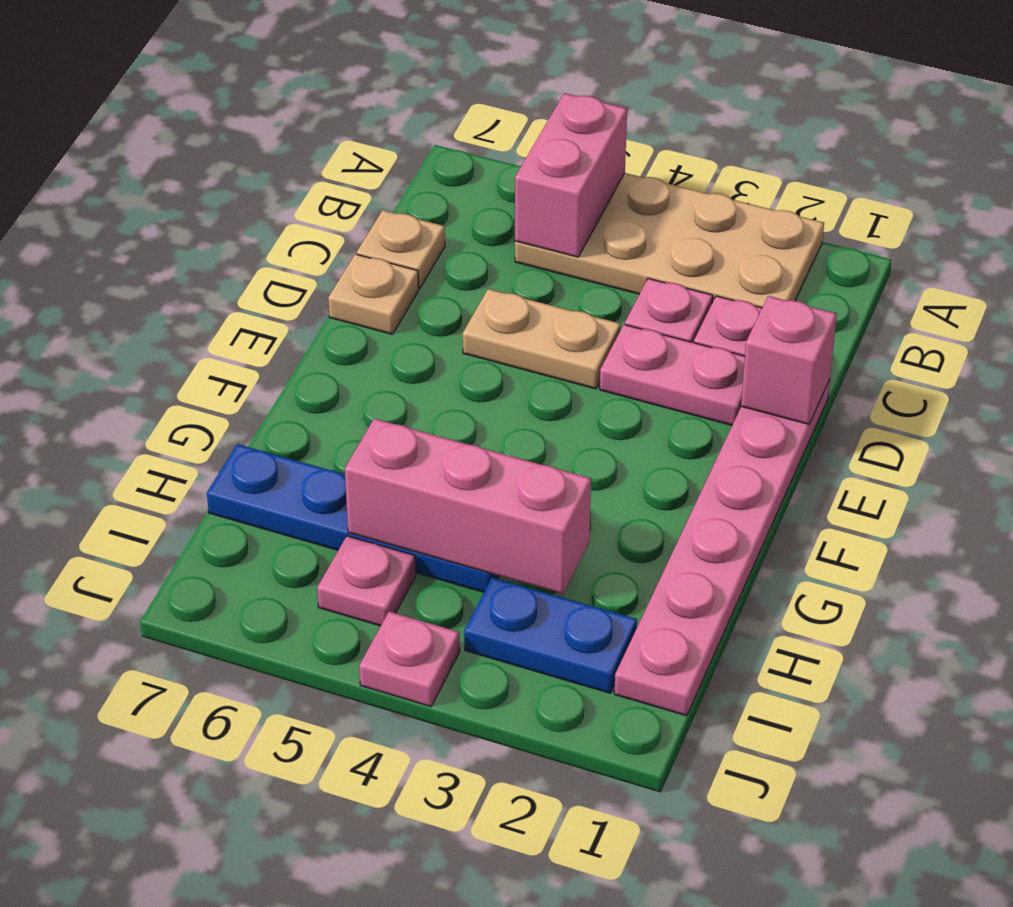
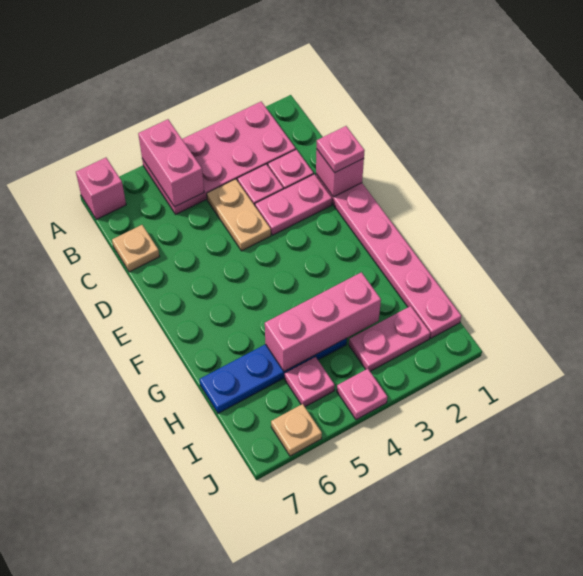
tan 2x4 plate [515,173,824,308] -> pink 2x4 plate [142,102,296,214]
none -> pink 1x1 brick [76,158,126,219]
none -> pink 1x1 plate [317,126,365,173]
tan 1x2 plate [463,289,620,389] -> tan 1x2 plate turned to [207,179,271,251]
tan 1x1 plate [328,254,419,334] -> tan 1x1 plate moved to [271,404,322,456]
blue 1x2 plate [464,578,637,693] -> pink 1x2 plate [349,306,430,371]

